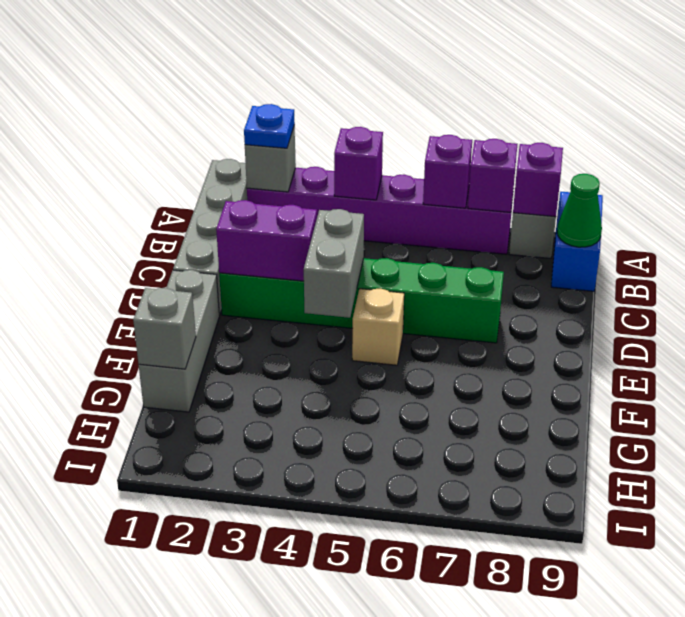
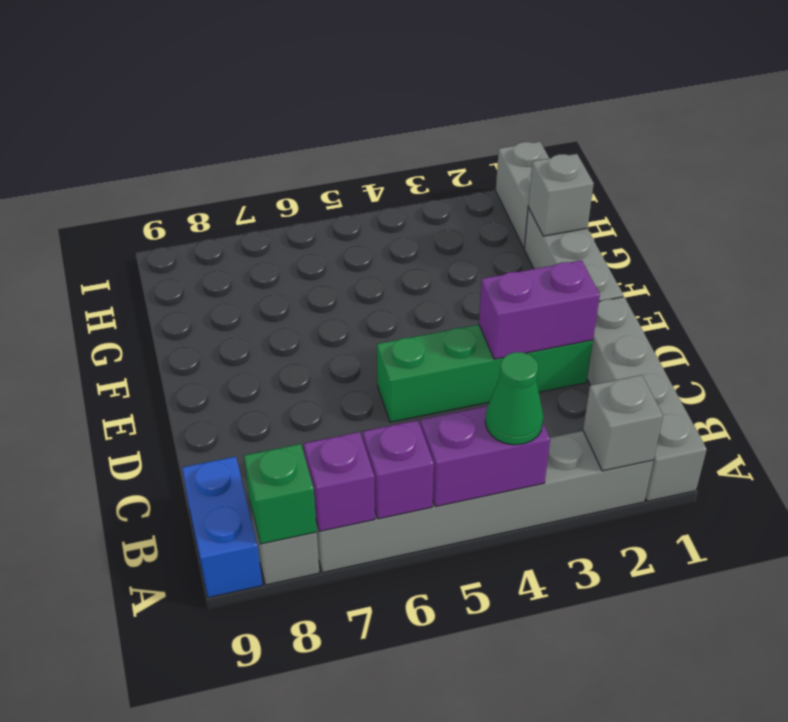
purple 1x6 brick [247,167,513,254] -> grey 1x6 brick [316,431,653,573]
blue 1x1 plate [244,104,295,148] -> none
purple 1x1 brick [334,127,383,200] -> purple 1x2 brick [421,406,550,507]
purple 1x1 brick [513,143,563,217] -> green 1x1 brick [244,444,317,544]
green 1x1 cone [557,174,602,247] -> green 1x1 cone moved to [485,352,543,445]
green 1x6 brick [219,258,504,343] -> green 1x4 brick [377,325,593,422]
grey 1x2 brick [304,209,364,318] -> grey 1x2 brick moved to [496,142,549,248]
tan 1x1 brick [352,289,404,365] -> none

